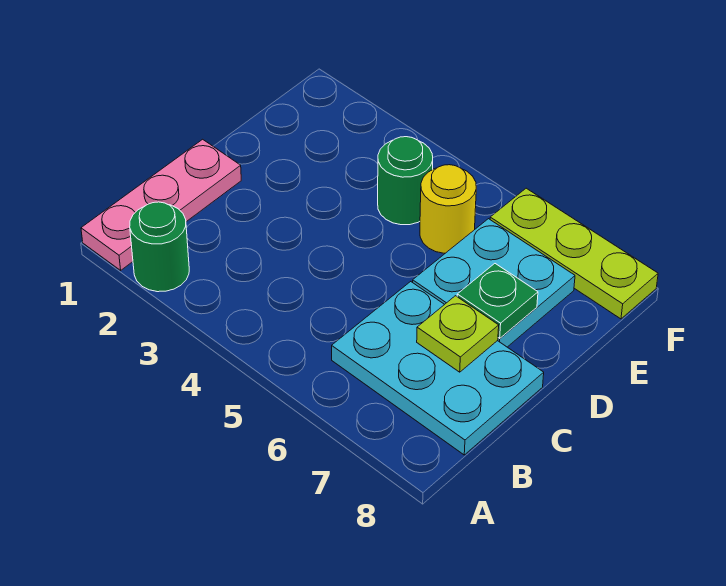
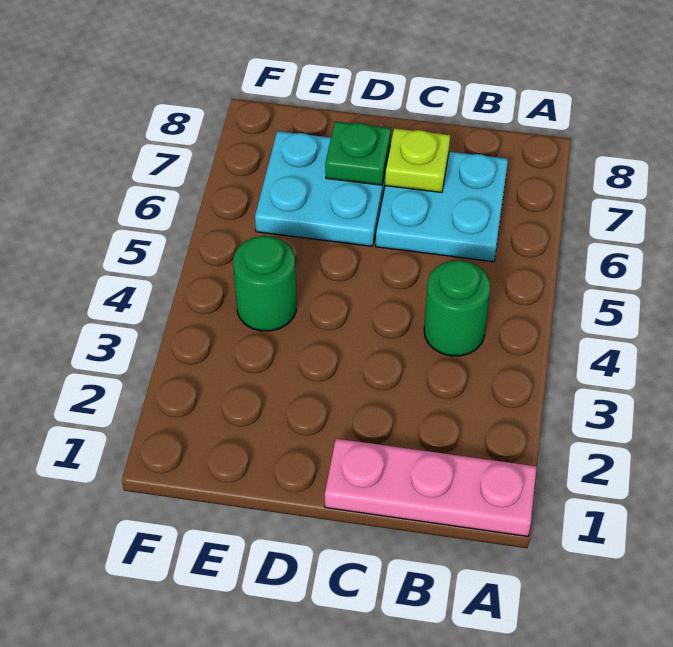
green 1x1 round brick [130,202,189,292] -> green 1x1 round brick moved to [424,260,490,356]
cyan 2x3 plate [332,282,544,455] -> cyan 2x2 plate [376,152,508,262]
yellow 1x1 round brick [420,165,476,253] -> none
lime 1x3 plate [490,188,658,319] -> none

